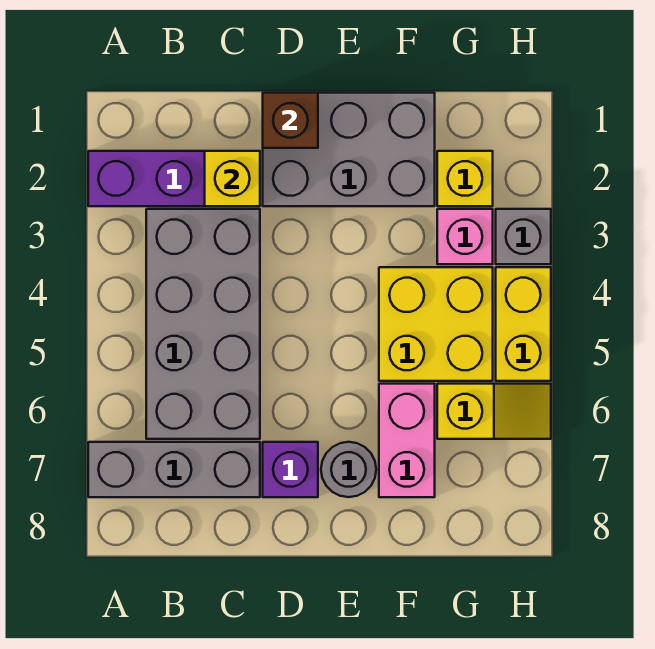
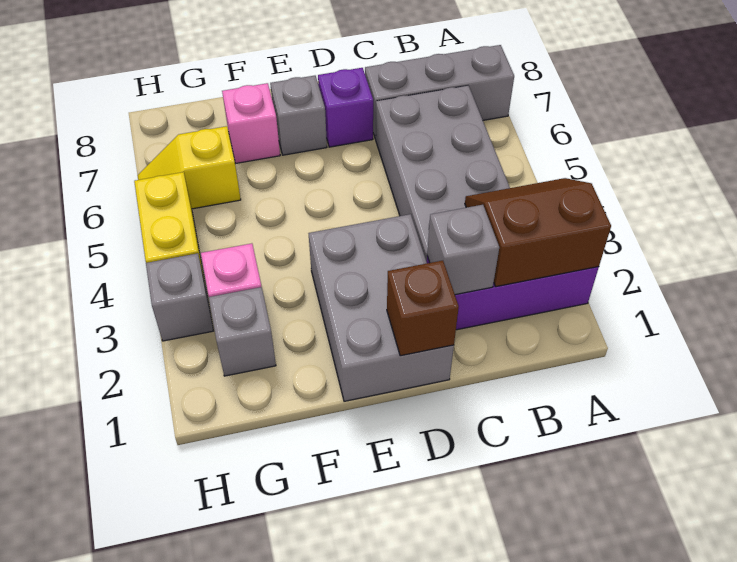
none -> brown 2x2 slope [465,178,611,287]
yellow 1x1 brick [205,151,260,206] -> grey 1x1 brick [427,205,499,295]
grey 2x3 brick [263,93,435,206] -> grey 2x3 brick turned to [308,214,454,401]
grey 1x1 round brick [321,442,376,497] -> grey 1x1 brick [270,76,327,155]
yellow 2x2 brick [379,267,493,381] -> none
pink 1x2 brick [379,384,435,497] -> pink 1x1 brick [222,83,280,163]
yellow 1x1 brick [437,151,493,206] -> grey 1x1 brick [209,287,276,376]

